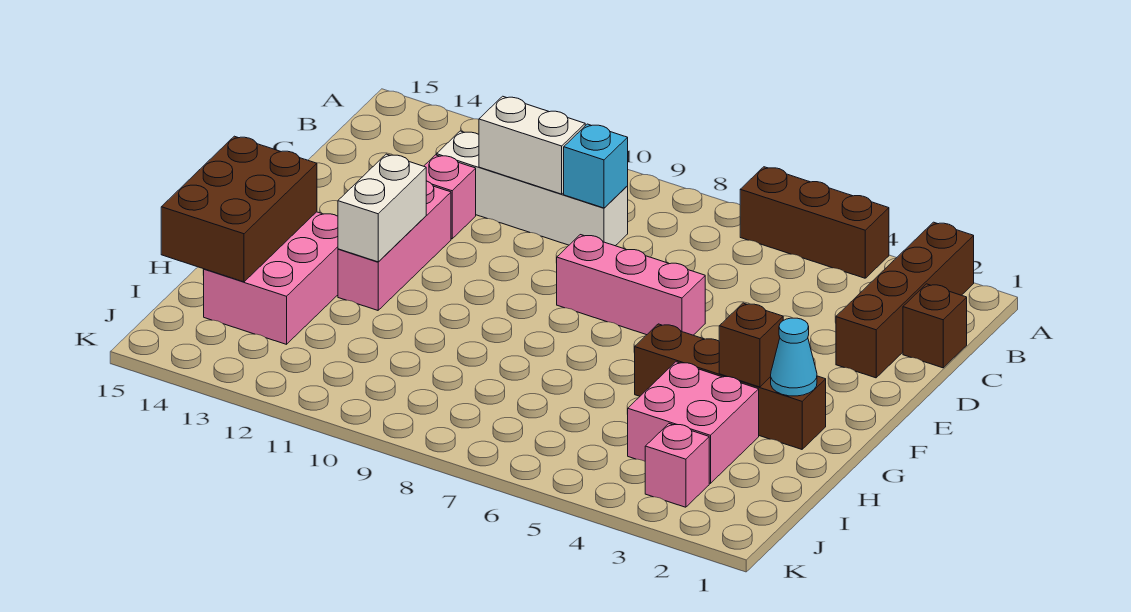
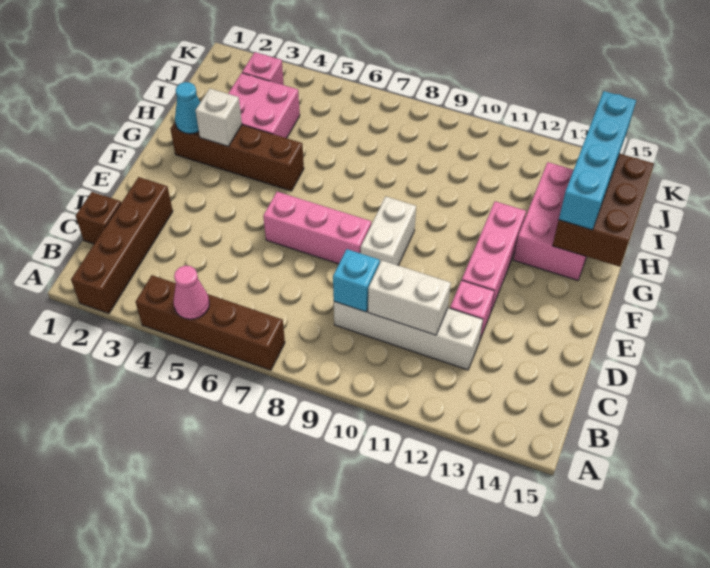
brown 1x3 brick [740,167,889,278] -> brown 1x4 brick [136,275,285,370]
none -> pink 1x1 cone [174,266,209,319]
white 1x2 brick [338,154,426,262] -> white 1x2 brick moved to [361,196,416,265]
brown 1x1 brick [719,303,783,387] -> white 1x1 brick [195,89,242,146]
none -> cyan 1x4 brick [559,91,636,230]

